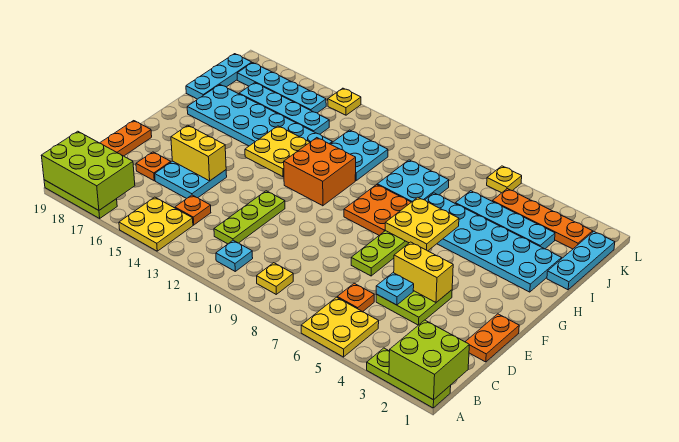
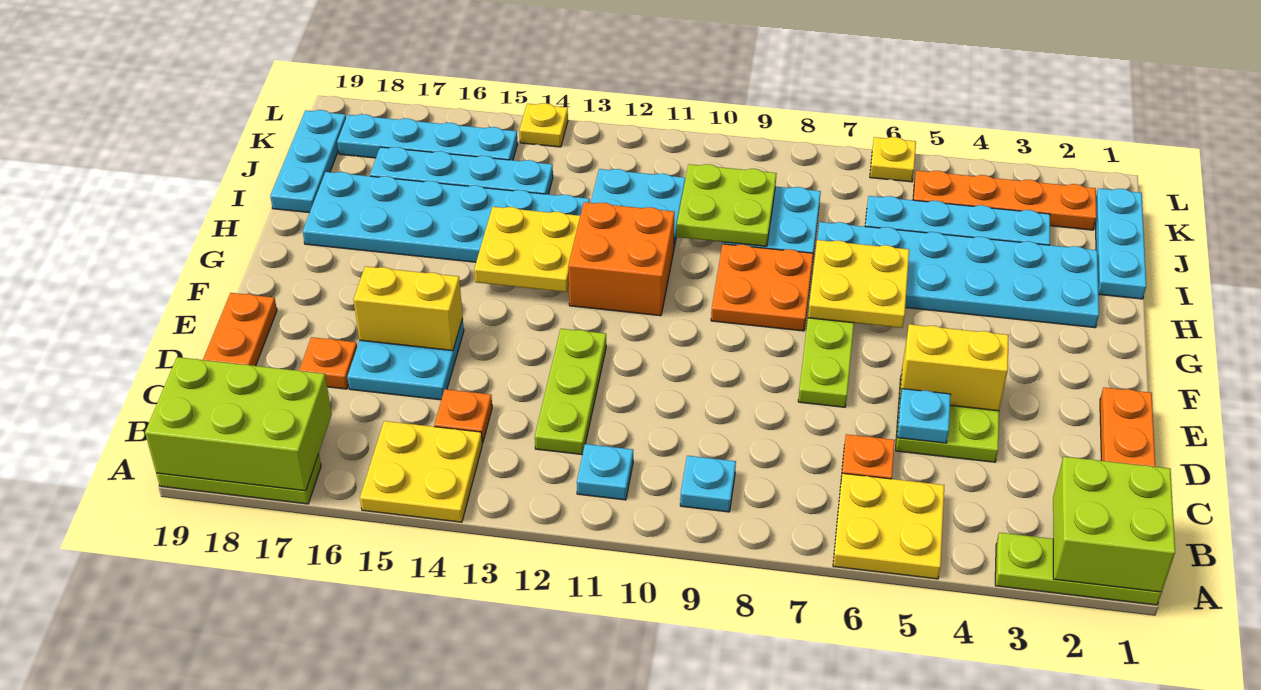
yellow 1x1 plate [257,263,293,294] -> cyan 1x1 plate [680,456,736,512]
none -> lime 2x2 plate [676,164,777,246]

